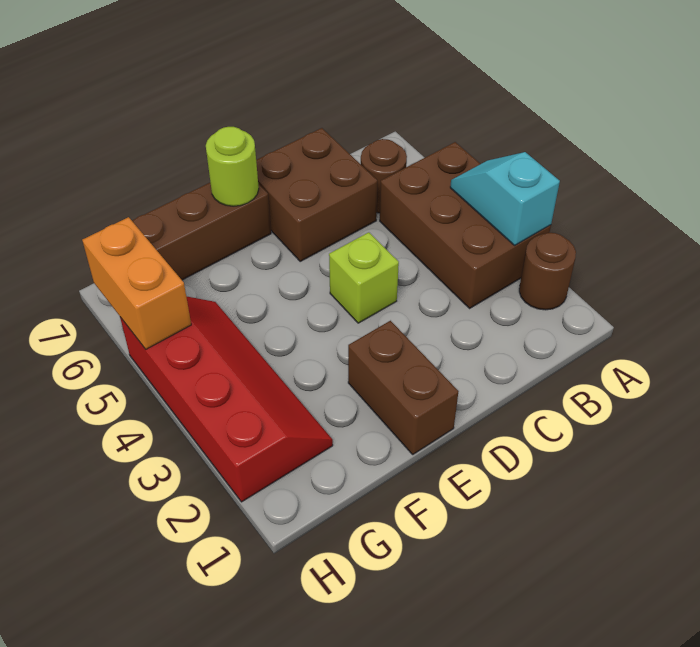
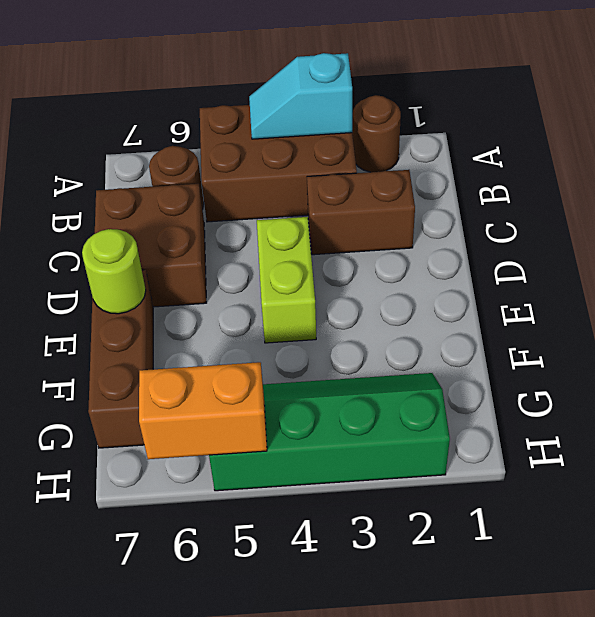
lime 1x1 brick [329,232,399,323] -> lime 1x2 brick [257,217,316,343]
brown 1x2 brick [348,321,459,454] -> brown 1x2 brick moved to [307,170,415,255]
red 2x4 slope [120,296,333,502] -> green 2x4 slope [209,373,450,491]

